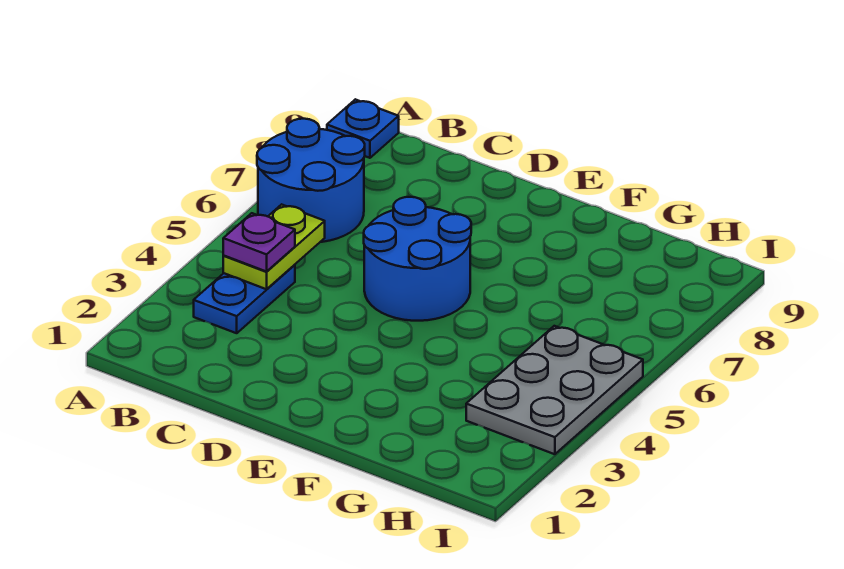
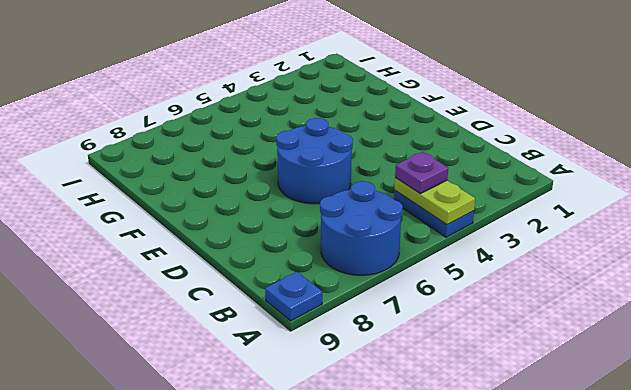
blue 1x2 plate [194,265,295,333] -> blue 1x2 plate turned to [394,191,474,237]
lime 1x2 plate [223,204,325,289] -> lime 1x2 plate turned to [394,178,475,225]
grey 2x3 plate [466,326,643,454] -> none

